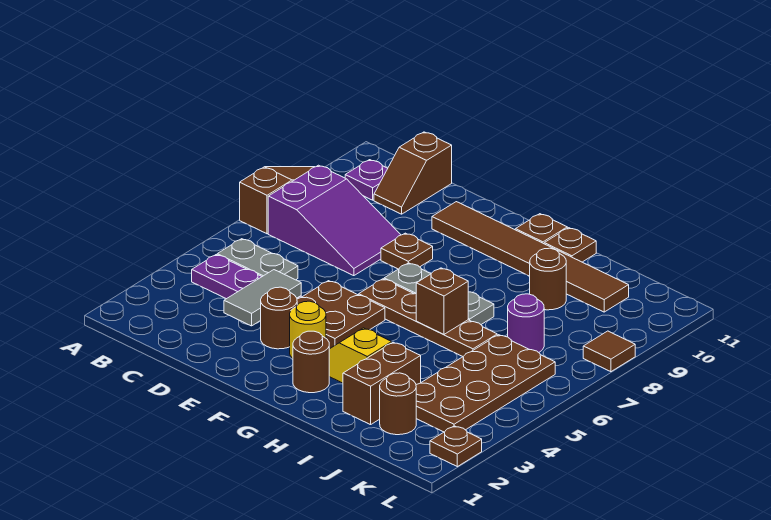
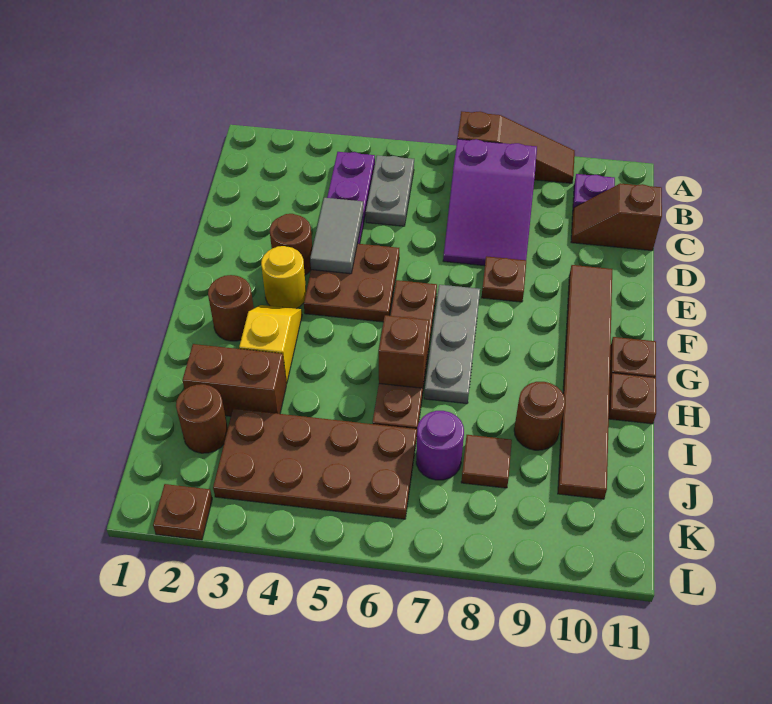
grey 1x2 tile [224,270,301,326] -> grey 1x2 tile turned to [310,198,363,274]
brown 1x1 tile [583,331,635,372] -> brown 1x1 tile moved to [461,435,512,488]

